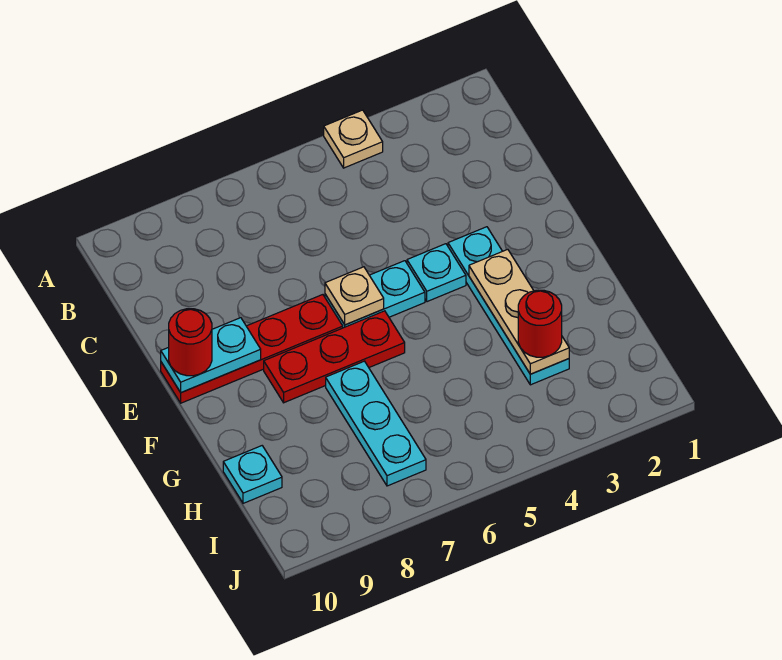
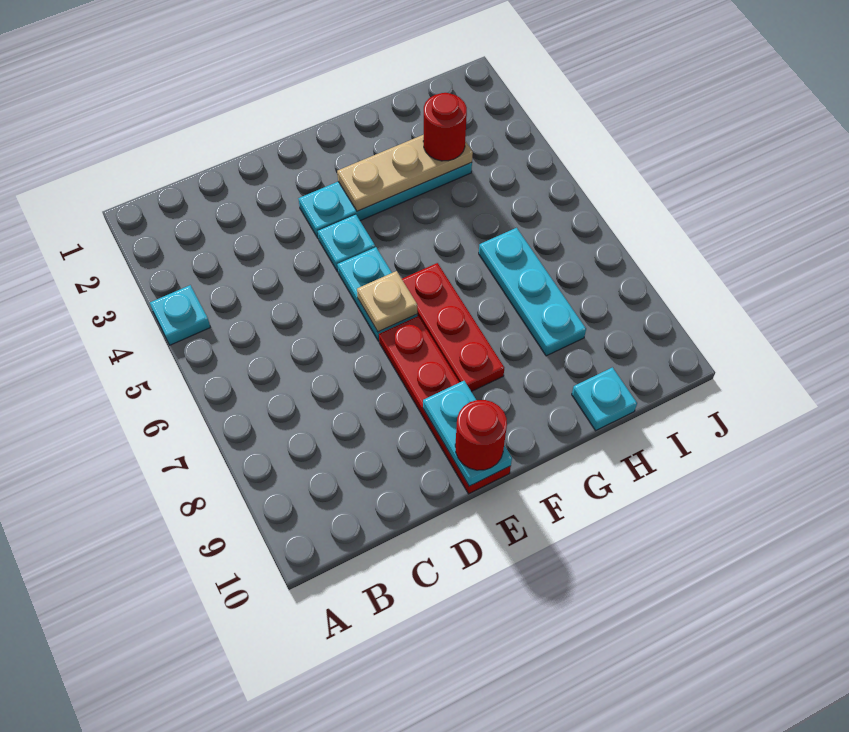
tan 1x1 plate [324,110,383,168] -> cyan 1x1 plate [150,285,210,345]
cyan 1x3 plate [326,361,426,486] -> cyan 1x3 plate turned to [479,228,586,356]

